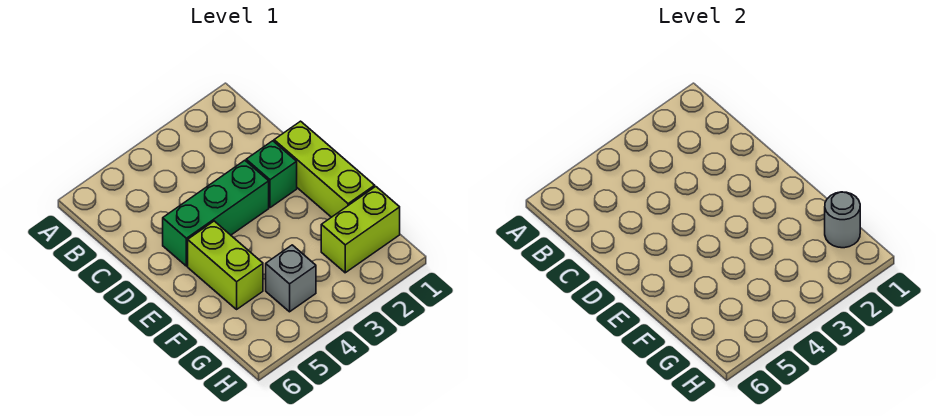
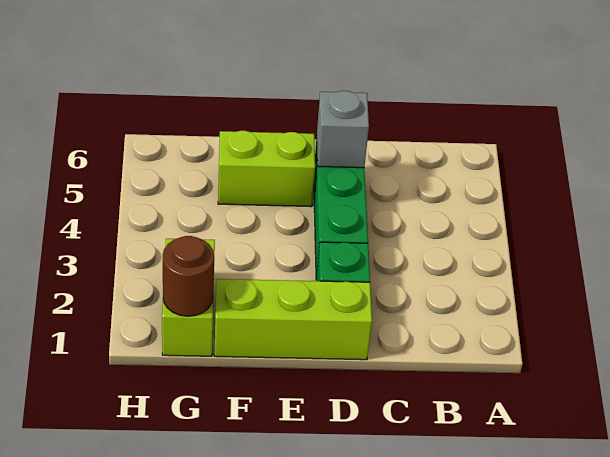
grey 1x1 round brick [825,192,860,248] -> brown 1x1 round brick [163,236,214,316]
grey 1x1 brick [266,245,316,312] -> grey 1x1 brick moved to [317,91,369,168]

